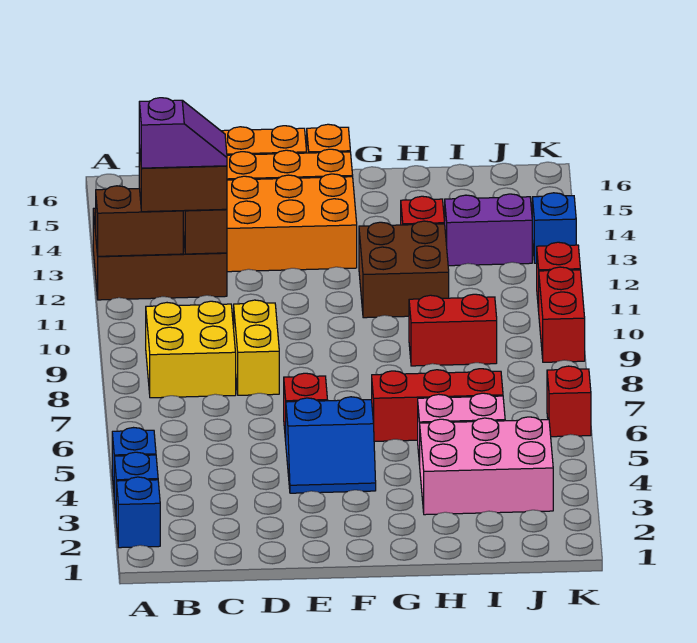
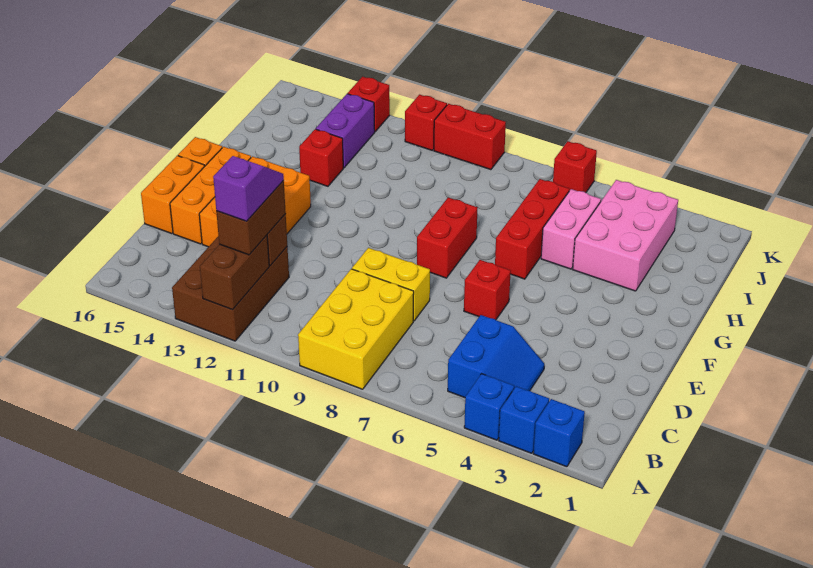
yellow 2x2 brick [146,301,236,398] -> yellow 2x3 brick [298,269,414,389]
blue 2x2 slope [286,397,376,493] -> blue 2x2 slope moved to [448,315,544,398]
brown 2x2 brick [359,221,449,318] -> none
red 1x2 brick [409,294,497,366] -> red 1x2 brick moved to [417,198,477,278]
blue 1x1 brick [532,193,576,263] -> red 1x1 brick [348,77,390,132]

